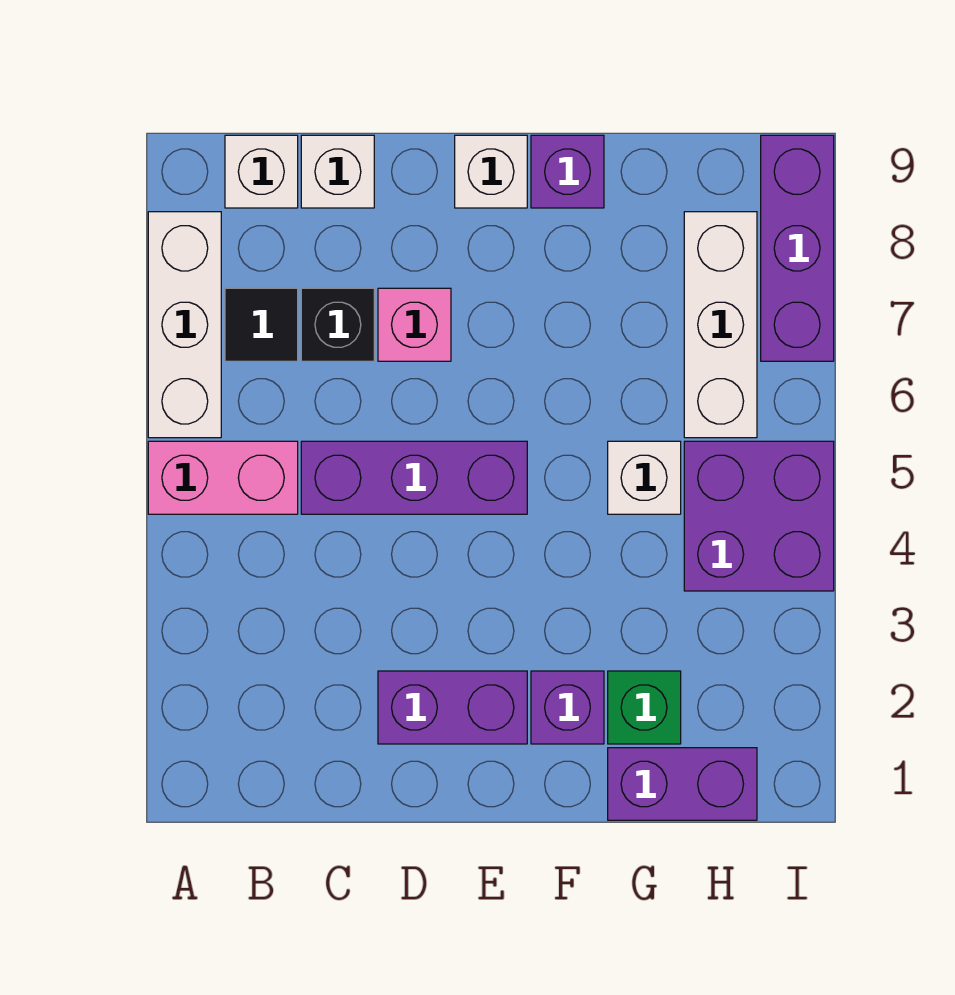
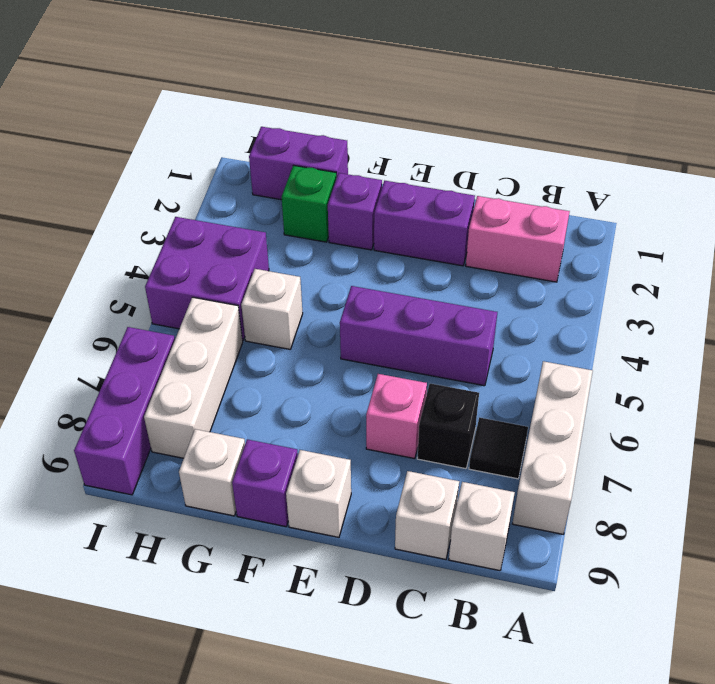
pink 1x2 brick [148,441,298,514] -> pink 1x2 brick moved to [466,196,570,282]
none -> white 1x1 brick [179,429,245,516]

